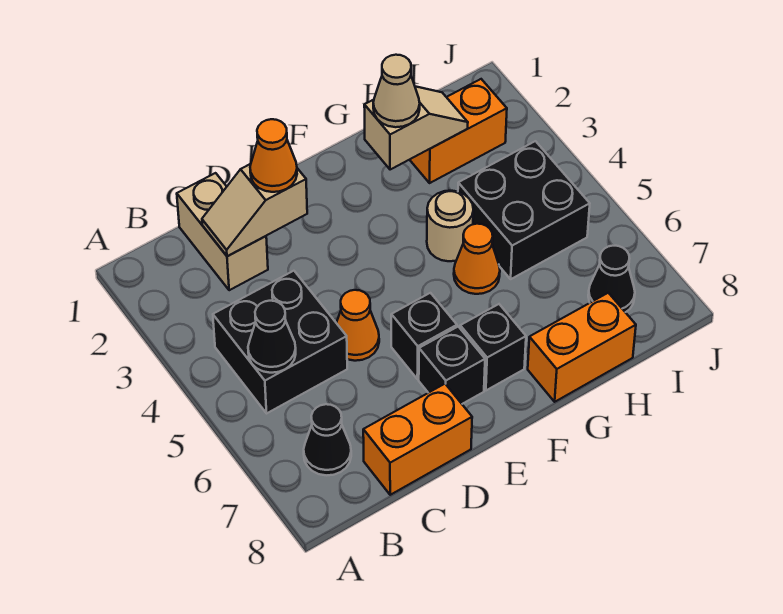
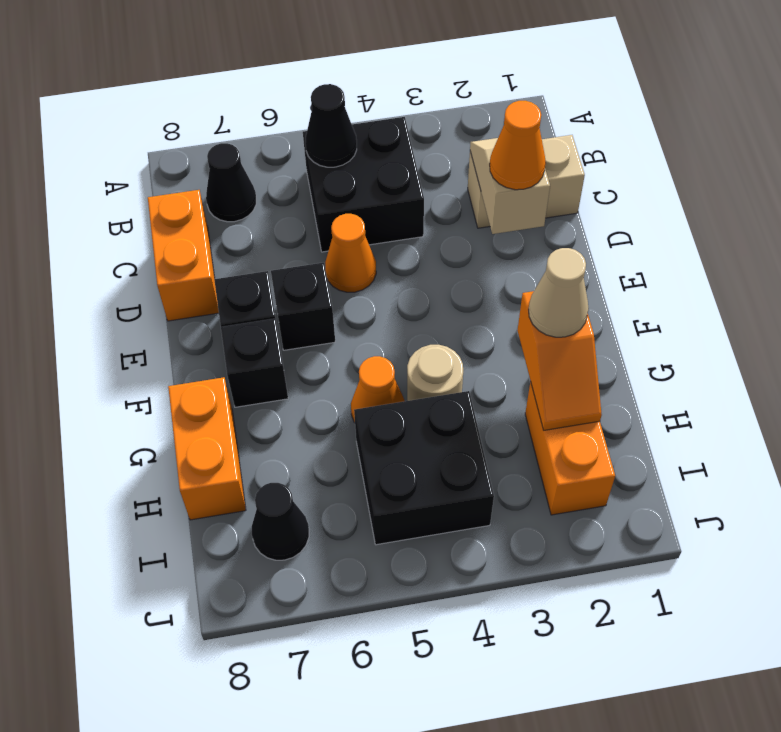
tan 1x2 slope [364,86,468,170] -> orange 1x2 slope [517,291,602,430]

